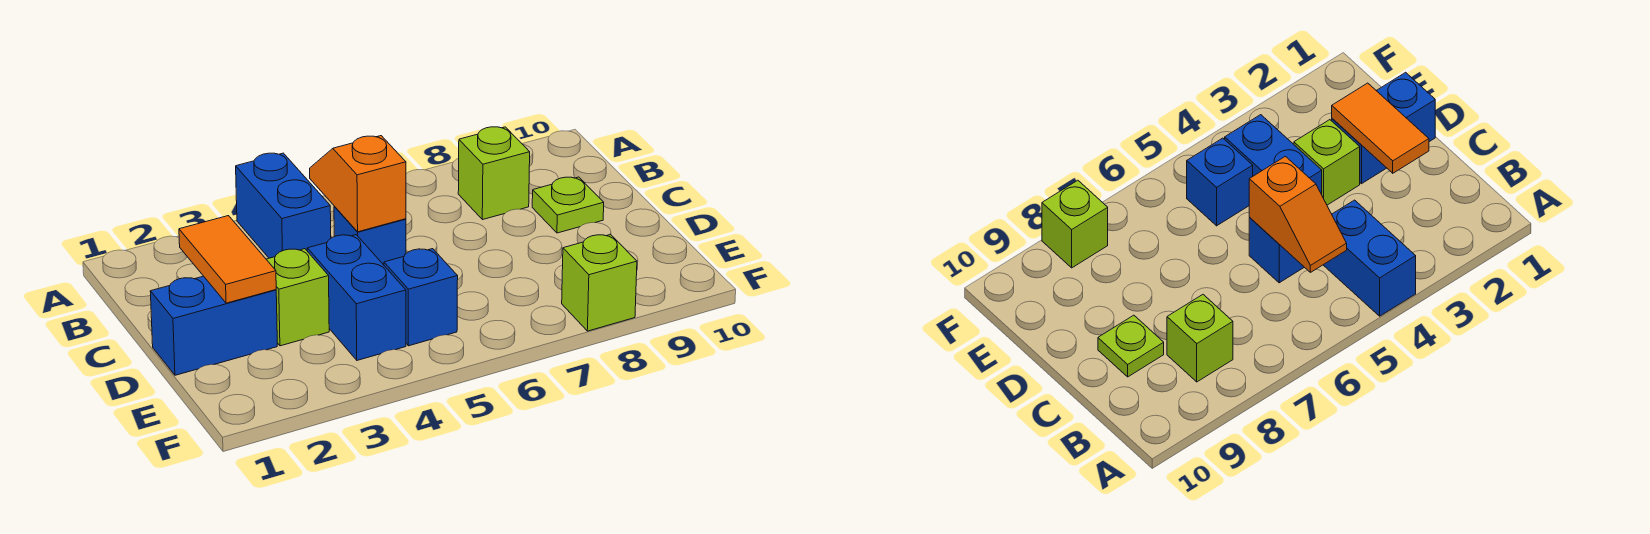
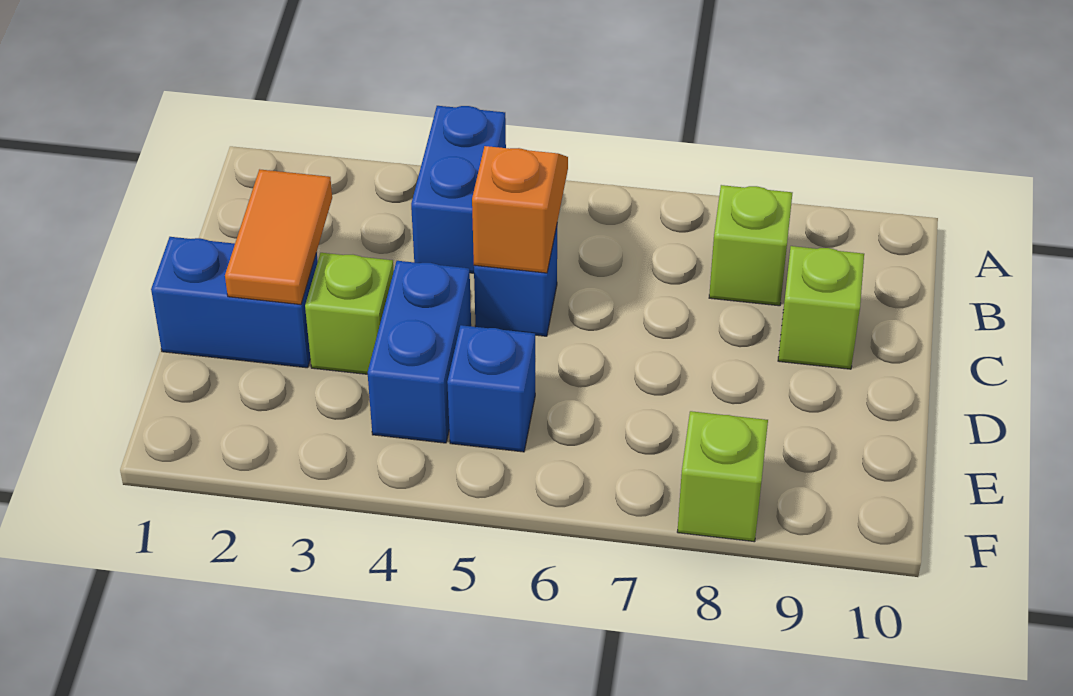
lime 1x1 plate [532,177,604,233] -> lime 1x1 brick [778,246,864,369]

